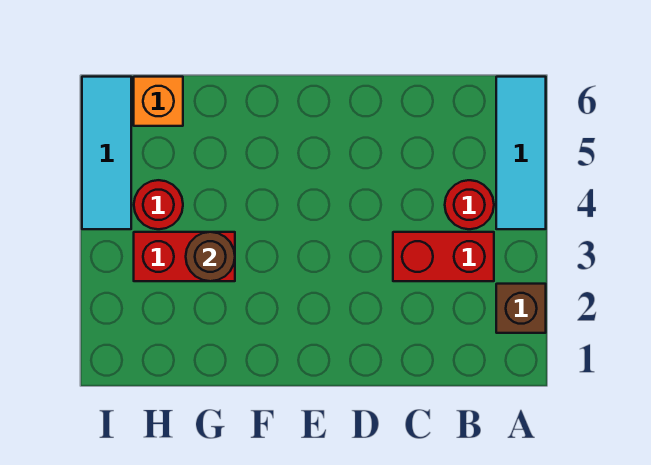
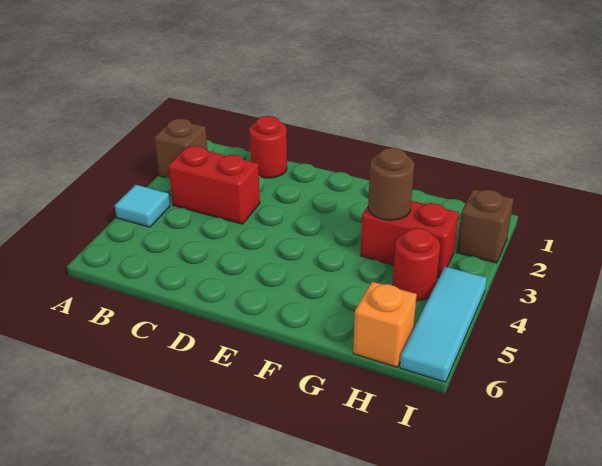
cyan 1x3 tile [496,77,546,229] -> cyan 1x1 tile [115,185,170,227]
red 1x1 round brick [445,180,494,229] -> red 1x1 round brick moved to [249,116,287,178]
none -> brown 1x1 brick [457,189,514,263]

